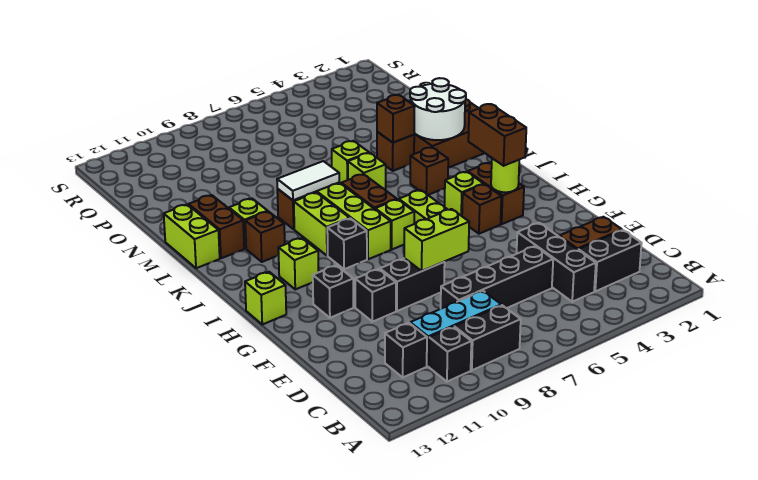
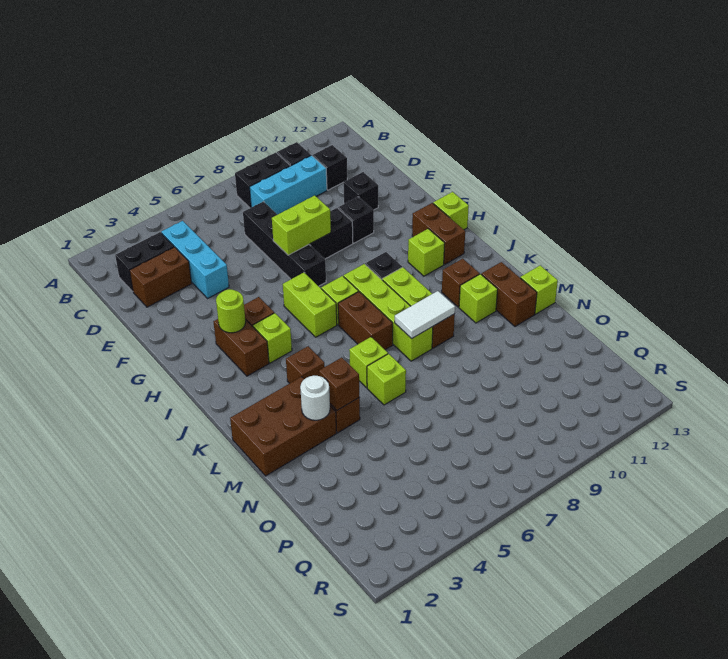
black 1x3 brick [517,223,596,302] -> cyan 1x3 brick [161,221,229,298]
black 1x4 brick [441,246,553,309] -> black 1x4 brick turned to [243,202,326,286]
black 1x1 brick [313,265,353,318] -> black 1x1 brick moved to [343,172,378,210]
brown 1x2 brick [468,104,526,166] -> brown 1x2 brick moved to [412,203,465,264]
white 2x2 round brick [410,78,466,140] -> white 1x1 round brick [300,375,330,420]
lime 1x2 brick [164,205,220,268] -> lime 1x1 brick [520,265,558,314]

